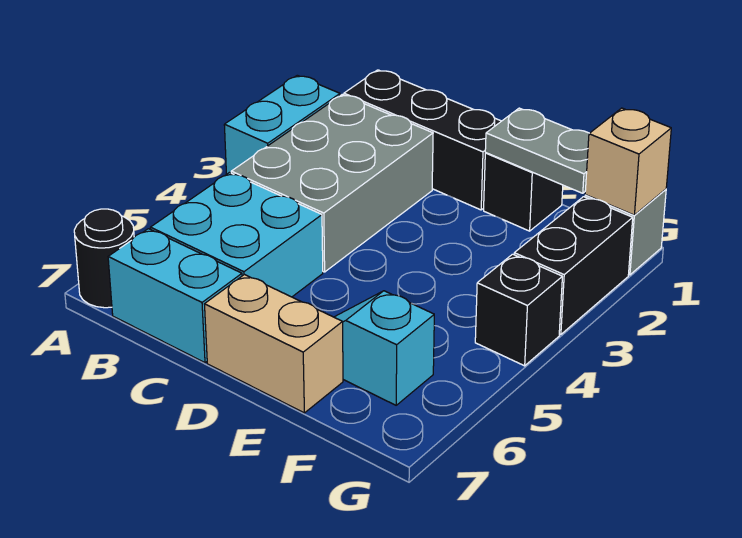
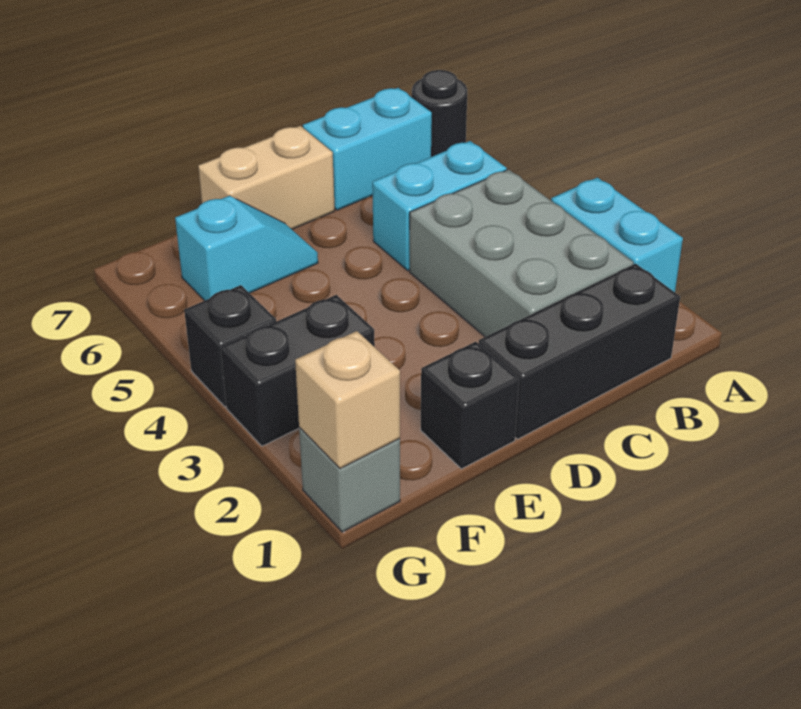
cyan 2x2 brick [151,173,323,297] -> cyan 1x2 brick [372,141,507,271]
grey 1x2 plate [485,108,589,193] -> none
black 1x2 brick [514,197,633,335] -> black 1x2 brick turned to [220,295,375,446]

